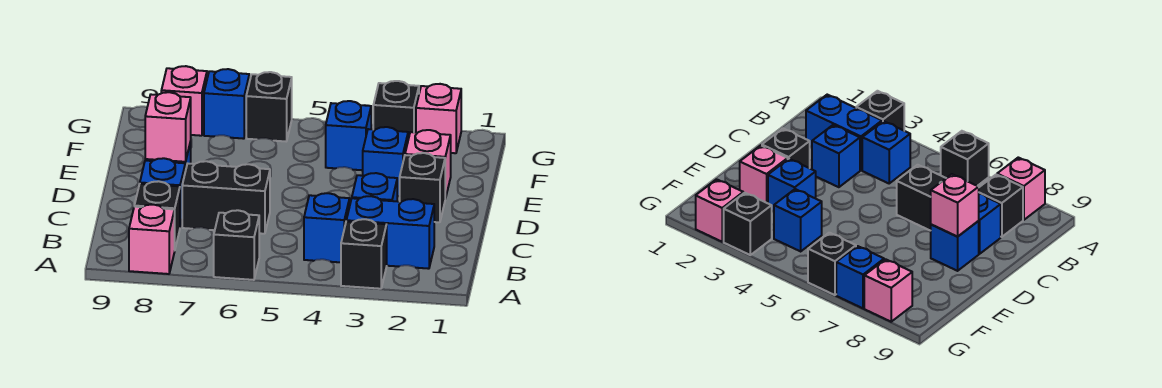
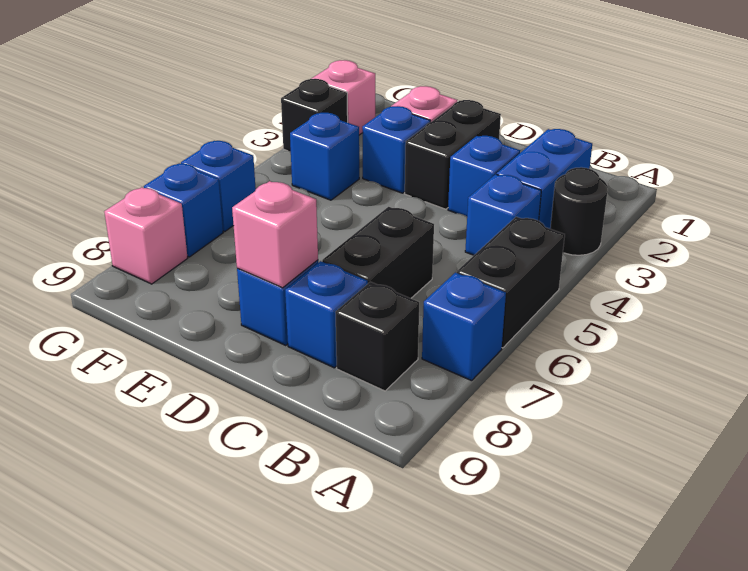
black 1x1 brick [341,219,387,289] -> black 1x1 round brick [550,167,608,255]
black 1x1 brick [214,210,259,280] -> black 1x2 brick [457,217,565,348]
none -> blue 1x1 brick [422,273,506,381]
pink 1x1 brick [129,205,175,274] -> none
black 1x1 brick [400,153,445,222] -> black 1x2 brick [405,100,501,209]
black 1x1 brick [246,72,292,141] -> blue 1x1 brick [181,141,256,232]

